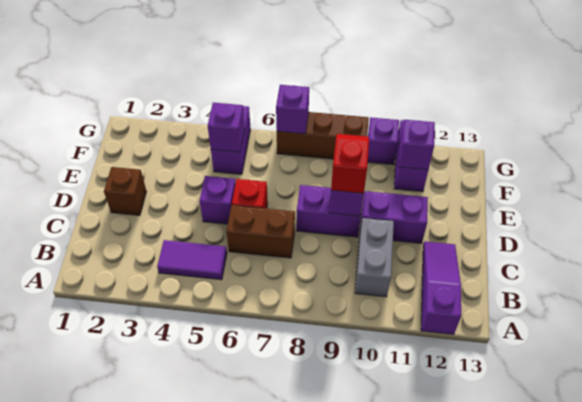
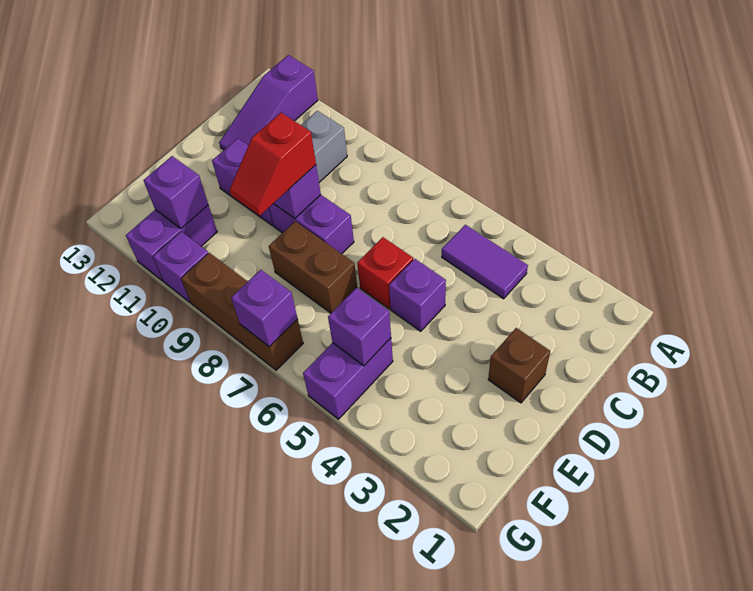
brown 1x2 brick [226,205,295,258] -> brown 1x2 brick moved to [269,221,357,313]

